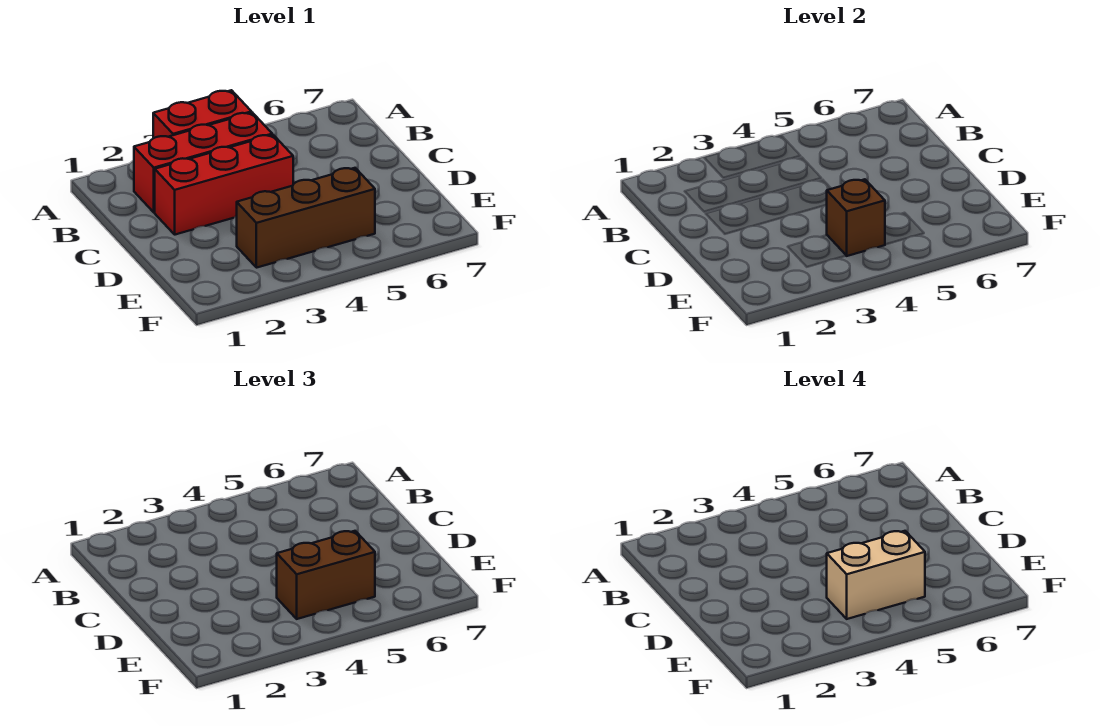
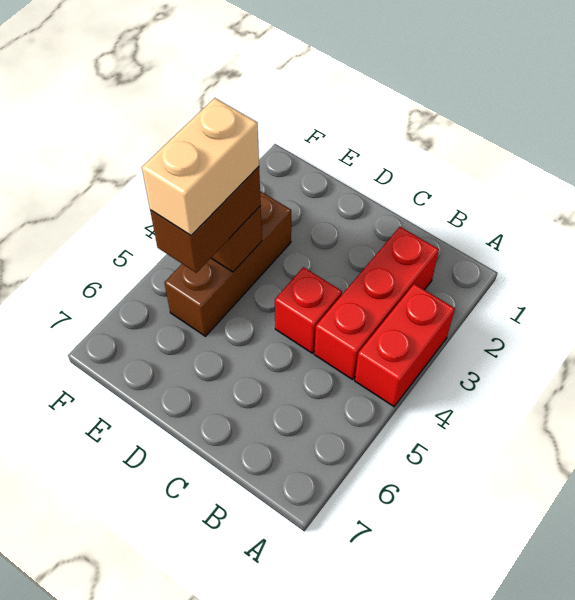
red 1x3 brick [155,135,293,235] -> red 1x1 brick [275,267,342,353]

